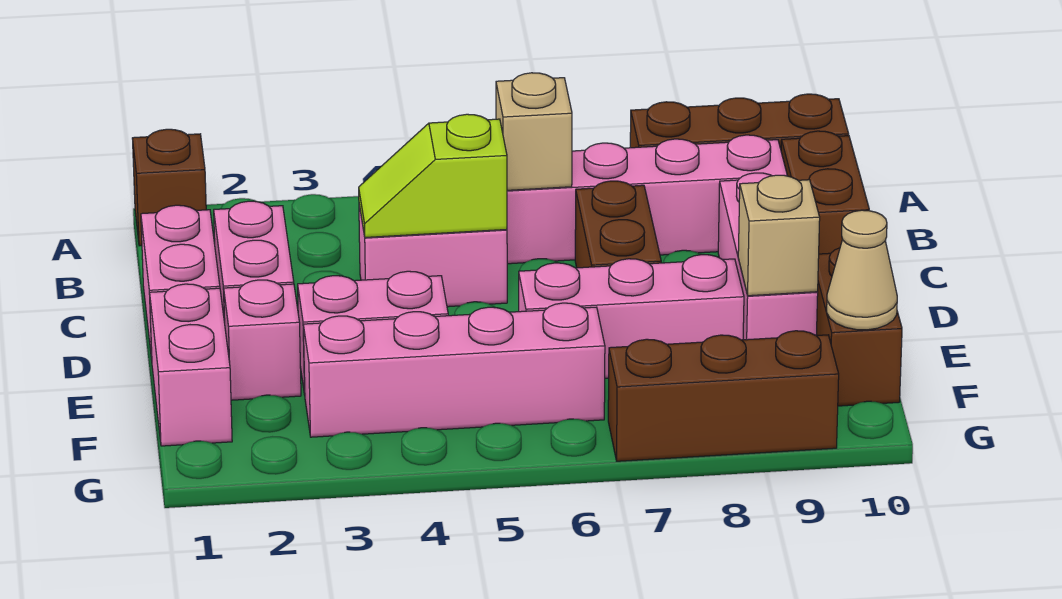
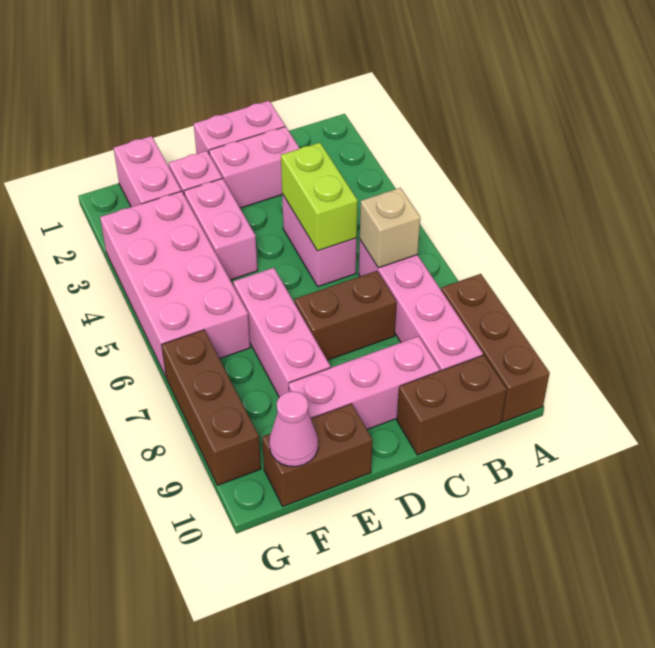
brown 1x1 brick [132,129,206,246] -> none
lime 1x2 slope [359,114,507,237] -> lime 1x2 brick [281,143,358,251]
pink 1x2 brick [150,284,232,446] -> pink 1x2 brick turned to [114,136,181,207]
tan 1x1 brick [738,175,820,296] -> none
pink 1x4 brick [303,303,605,437] -> pink 2x4 brick [100,191,250,376]
tan 1x1 cone [827,210,897,330] -> pink 1x1 cone [269,391,318,467]

